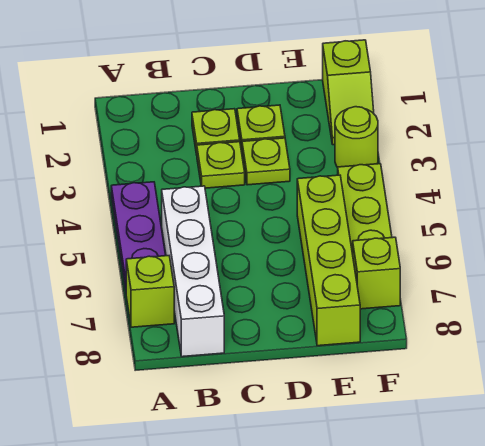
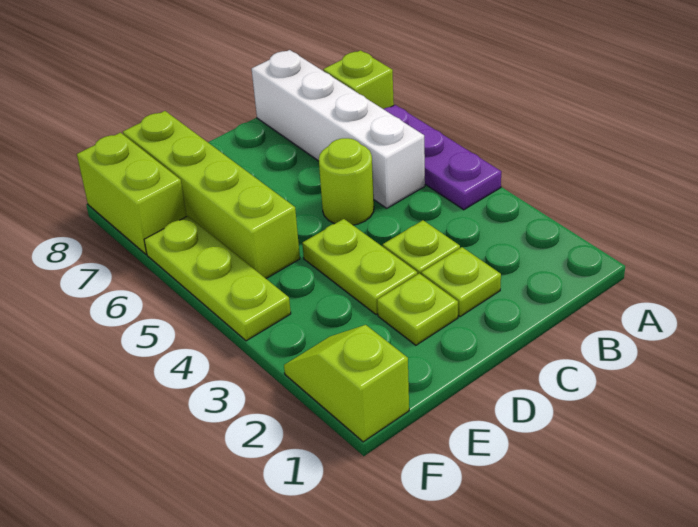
lime 1x1 plate [242,138,290,185] -> lime 1x2 plate [302,219,418,315]
lime 1x1 round brick [335,107,378,167] -> lime 1x1 round brick moved to [319,138,374,225]
lime 1x1 brick [353,237,400,309] -> lime 1x2 brick [77,133,187,254]

